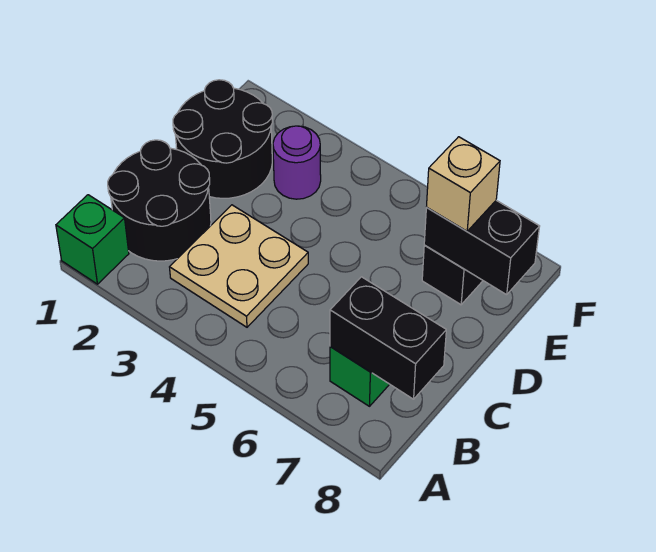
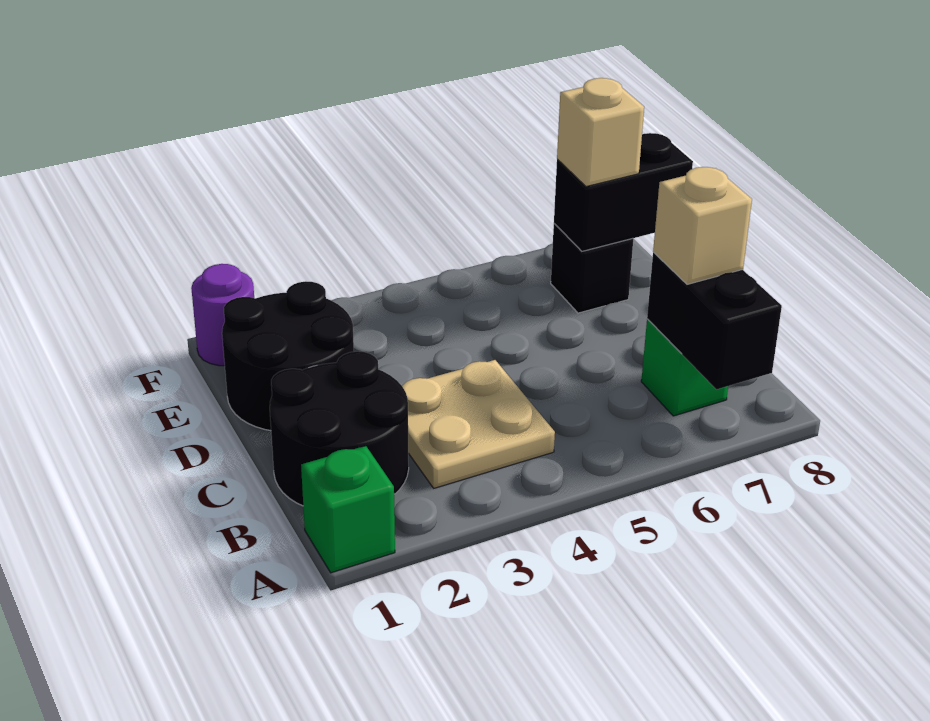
black 1x2 brick [330,277,446,399] -> black 1x2 brick turned to [647,252,782,389]
none -> tan 1x1 brick [653,167,752,284]
purple 1x1 round brick [273,126,321,199] -> purple 1x1 round brick moved to [191,264,254,366]

